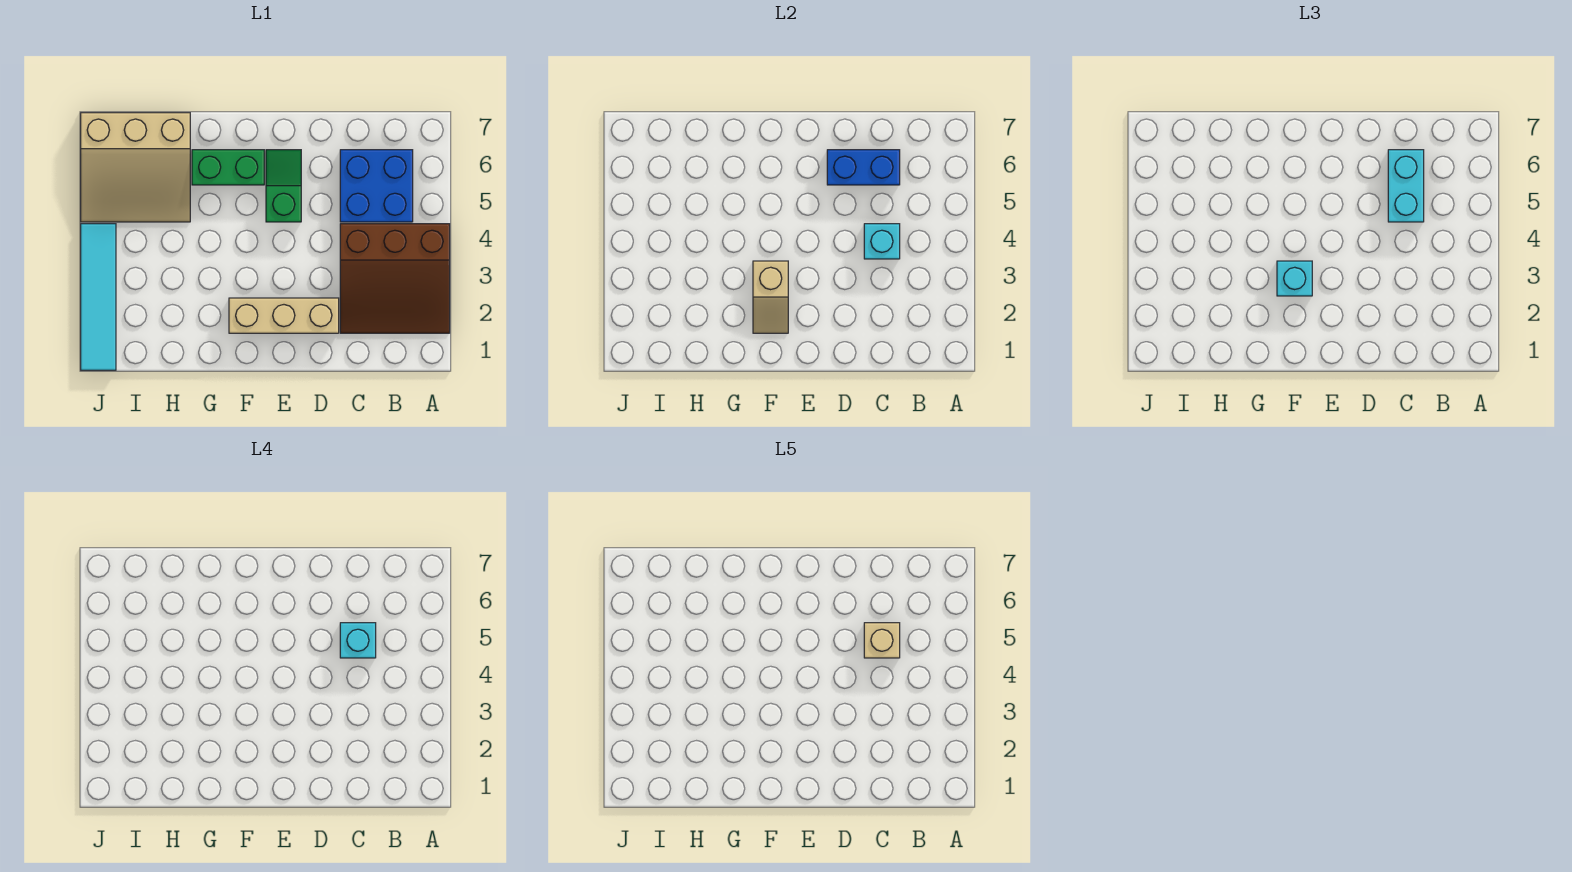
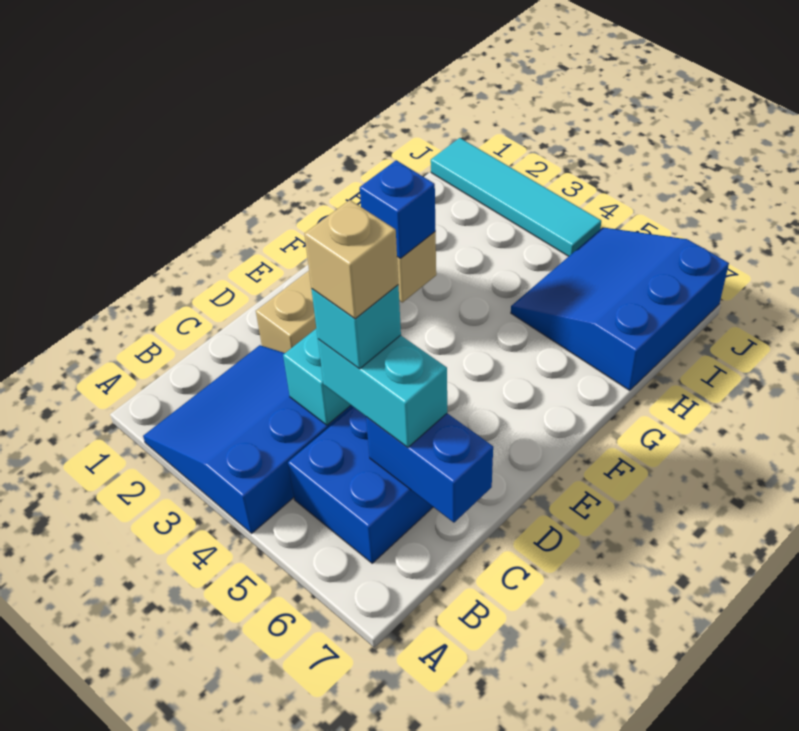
brown 3x3 slope [340,224,450,333] -> blue 3x3 slope [143,345,353,533]
blue 1x2 brick [827,150,900,185] -> blue 1x2 brick turned to [366,413,493,523]
green 1x2 slope [266,150,301,222] -> none
cyan 1x1 brick [1277,261,1312,296] -> blue 1x1 brick [360,160,436,258]
green 1x2 brick [192,150,264,185] -> none
tan 3x3 slope [81,113,190,222] -> blue 3x3 slope [511,227,729,391]

